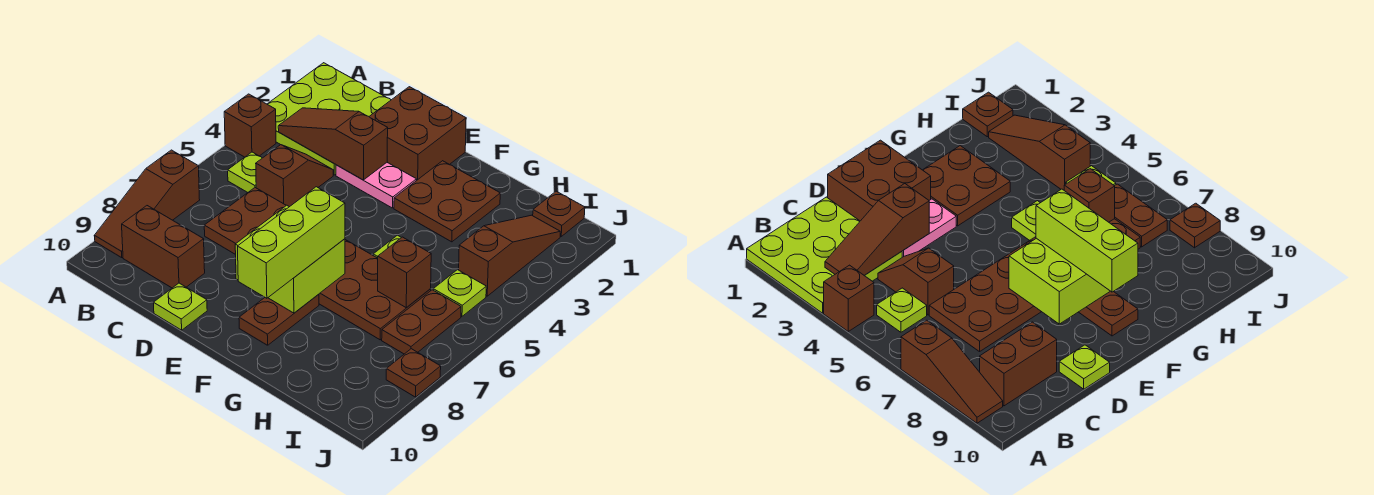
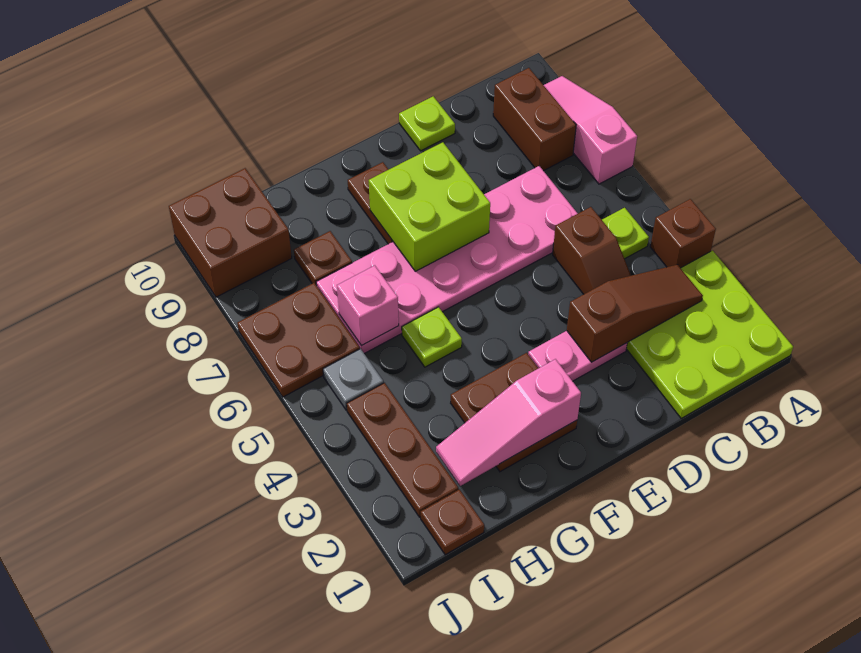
brown 1x3 slope [94,150,200,257] -> pink 1x3 slope [544,76,637,184]
brown 1x2 brick [122,206,205,288] -> brown 1x2 brick turned to [493,68,576,171]
brown 2x6 plate [204,188,431,340] -> pink 2x6 plate [316,166,578,354]
brown 2x2 brick [369,87,466,181] -> brown 2x2 brick moved to [169,168,292,297]
none -> pink 1x3 slope [436,359,581,486]
lime 1x3 brick [238,187,345,298] -> none
brown 1x1 brick [378,237,431,308] -> pink 1x1 brick [337,265,399,346]
brown 1x3 slope [459,215,560,296] -> brown 1x3 plate [347,383,458,517]
lime 1x1 plate [433,270,486,316] -> grey 1x1 plate [323,349,384,410]
brown 1x2 plate [382,290,461,354] -> brown 2x2 plate [237,283,360,397]
brown 1x1 plate [386,349,441,397] -> brown 1x1 plate moved to [294,231,352,286]

